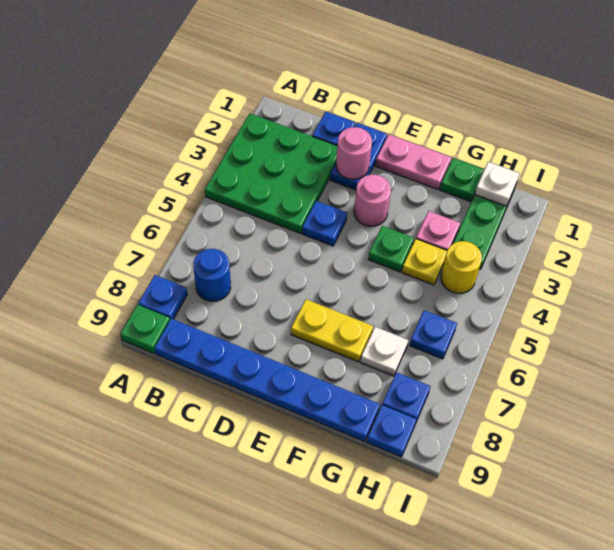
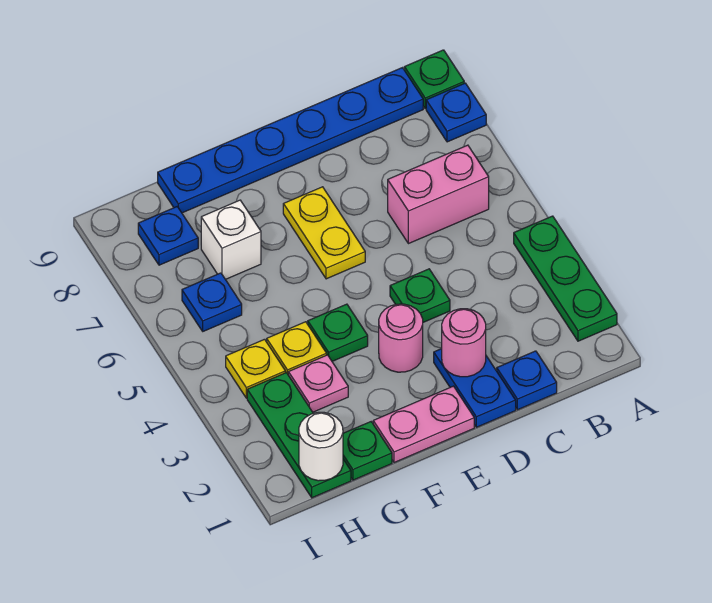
green 3x3 plate [205,113,337,233] -> green 1x3 plate [514,216,617,341]
none -> pink 1x2 brick [388,145,489,244]
blue 1x1 round brick [193,249,231,301] -> none
blue 1x1 plate [302,201,347,246] -> green 1x1 plate [390,269,450,322]
yellow 1x2 plate [291,299,373,362] -> yellow 1x2 plate turned to [283,187,365,279]
white 1x1 plate [360,327,408,376] -> white 1x1 brick [201,200,261,279]
white 1x1 plate [475,162,520,206] -> white 1x1 round brick [299,412,343,481]
yellow 1x1 round brick [441,241,482,293] -> yellow 1x1 plate [226,339,285,398]
blue 1x1 plate [367,405,417,457] -> none

